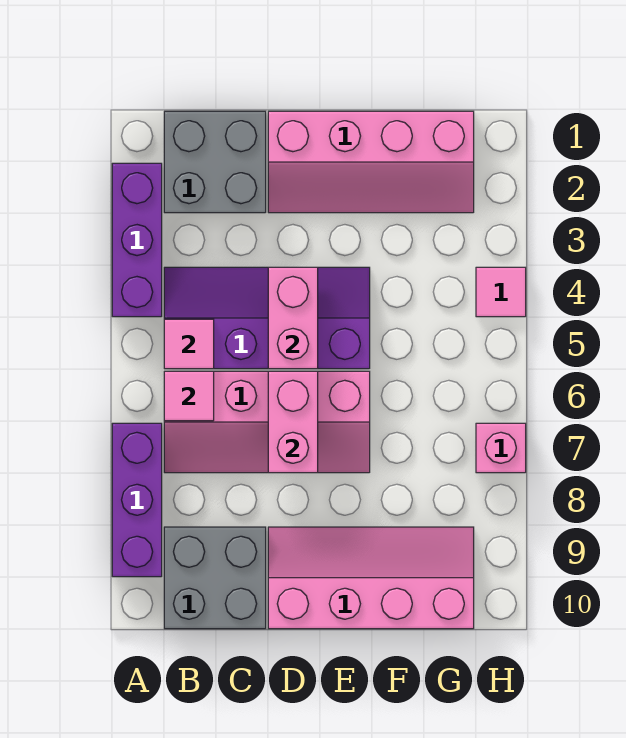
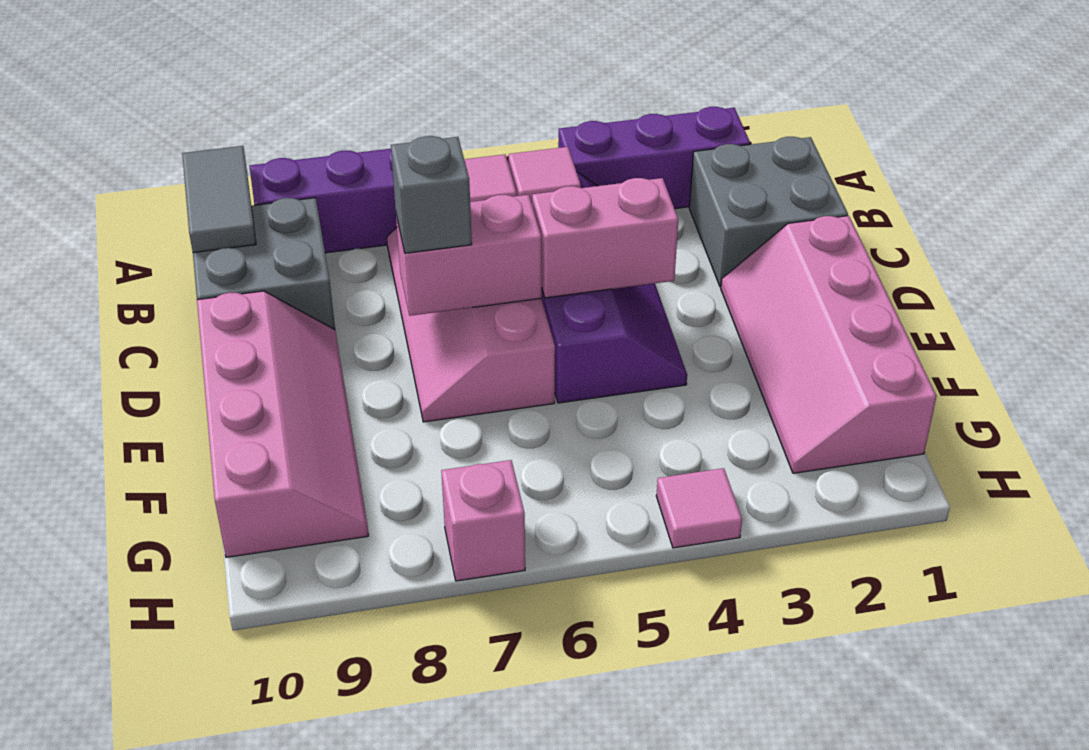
none -> grey 1x2 tile [182,146,256,253]
none -> grey 1x1 brick [391,136,472,253]

